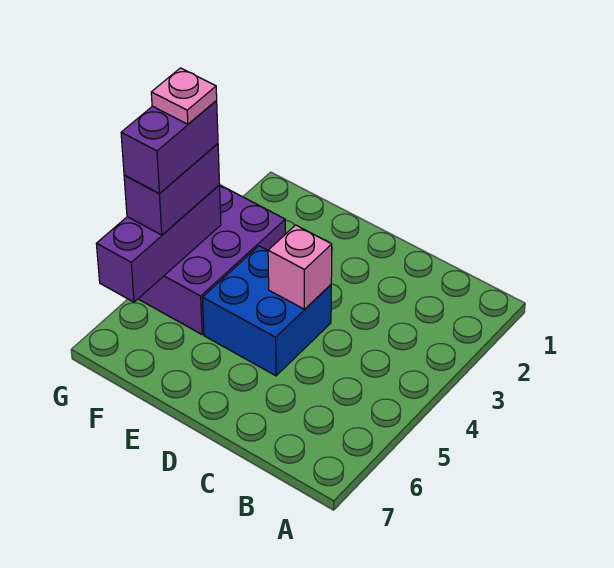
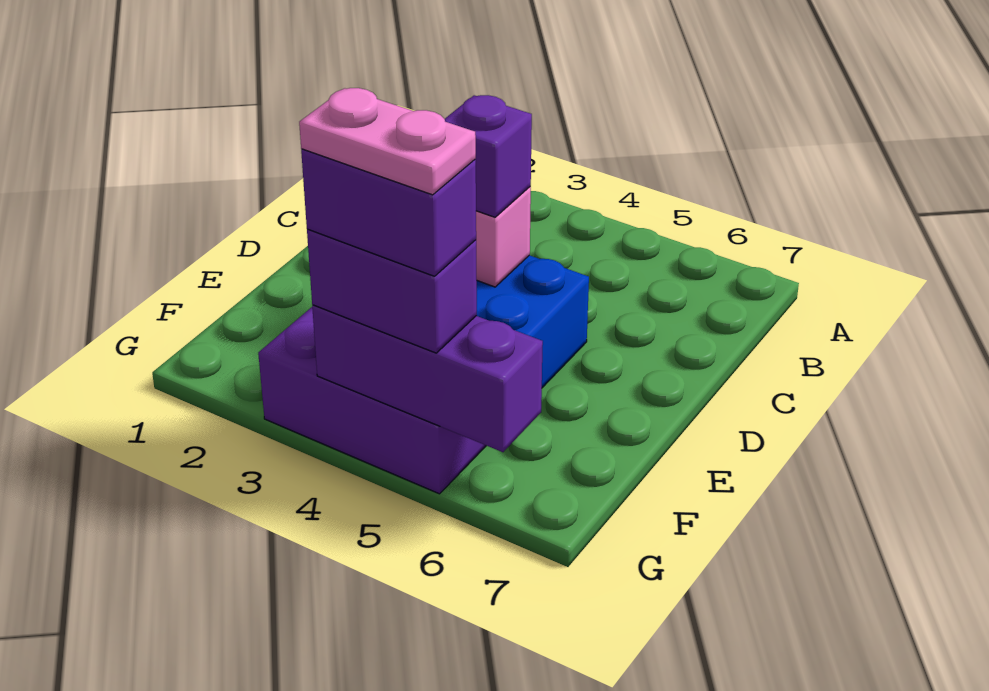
none -> purple 1x1 brick [445,95,532,217]
pink 1x1 plate [151,68,217,124] -> pink 1x2 plate [299,88,476,195]

